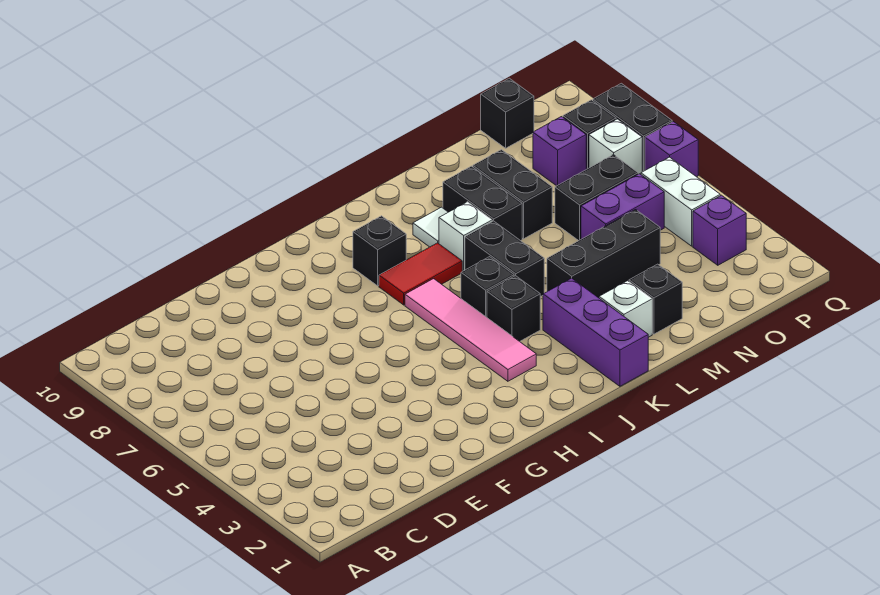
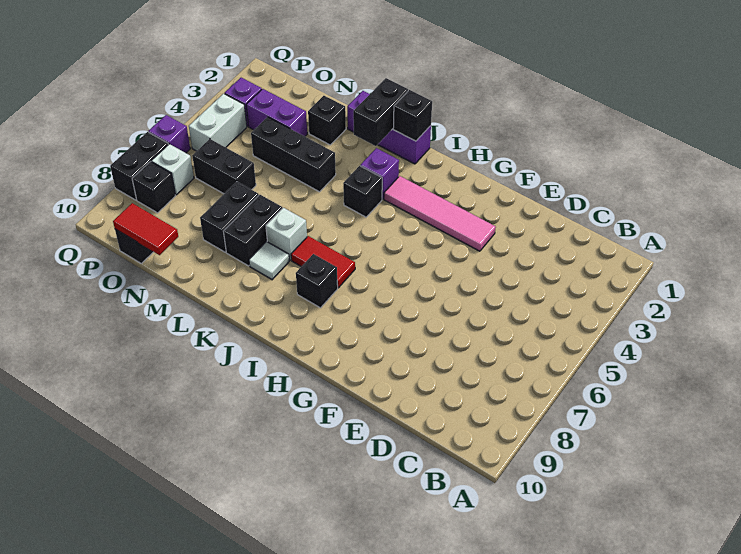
pink 1x4 tile [405,279,536,381] -> pink 1x4 tile turned to [384,176,496,251]
black 1x1 brick [461,257,514,317] -> black 1x1 brick moved to [393,90,432,141]
purple 1x3 brick [543,278,648,386] -> purple 1x3 brick turned to [347,91,431,164]
black 1x2 brick [465,221,544,297] -> black 1x2 brick moved to [353,78,408,146]
white 1x1 brick [599,281,652,337] -> none
purple 1x2 brick [581,174,664,239] -> purple 1x2 brick moved to [246,89,307,136]
none -> red 1x2 tile [113,203,178,255]
purple 1x1 brick [533,117,586,186] -> purple 1x1 brick moved to [360,148,399,199]

